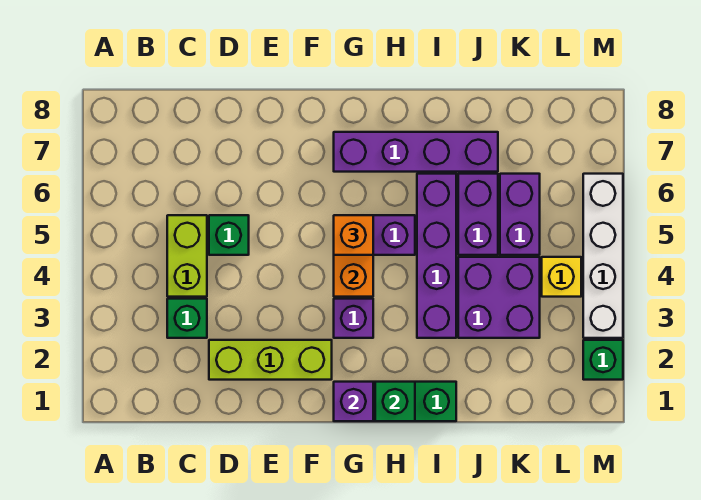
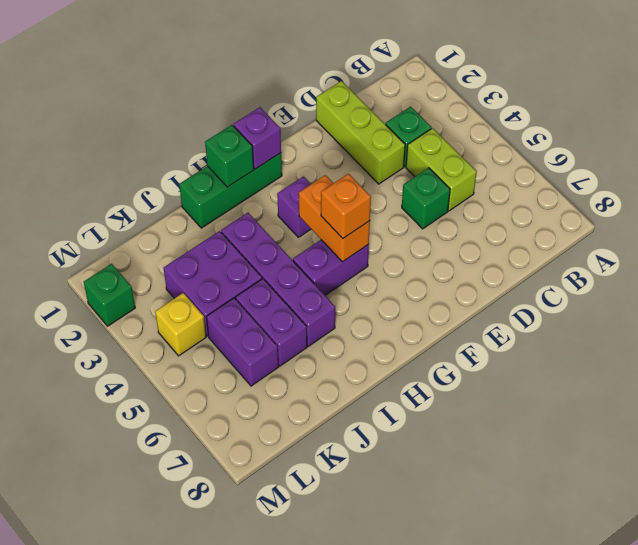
lime 1x3 brick [209,340,332,380] -> lime 1x3 brick turned to [316,81,405,184]
purple 1x4 brick [334,132,498,172] -> none
white 1x4 brick [583,174,623,338] -> none

